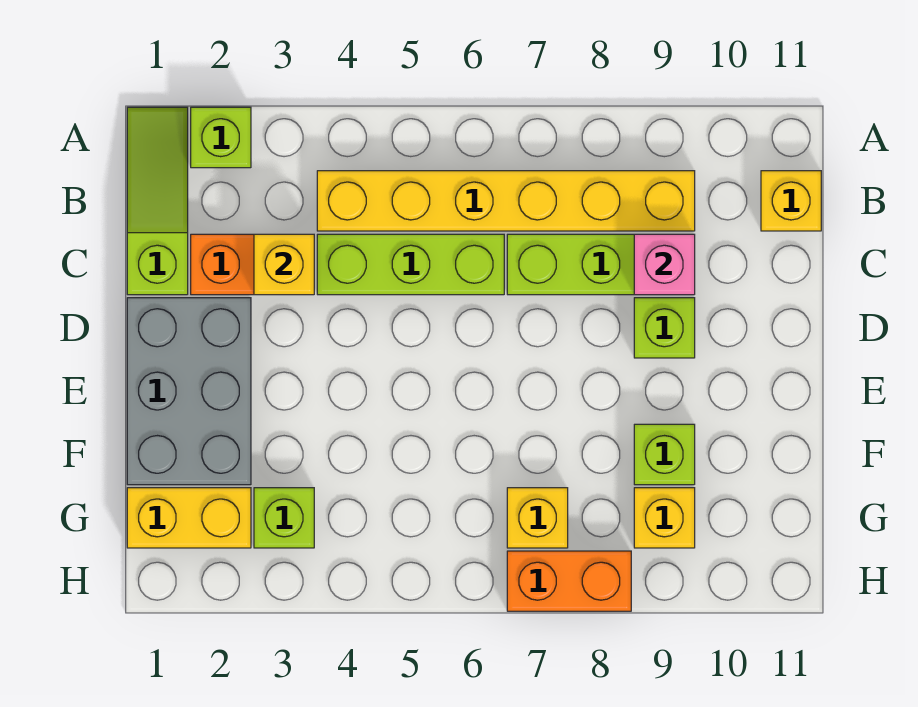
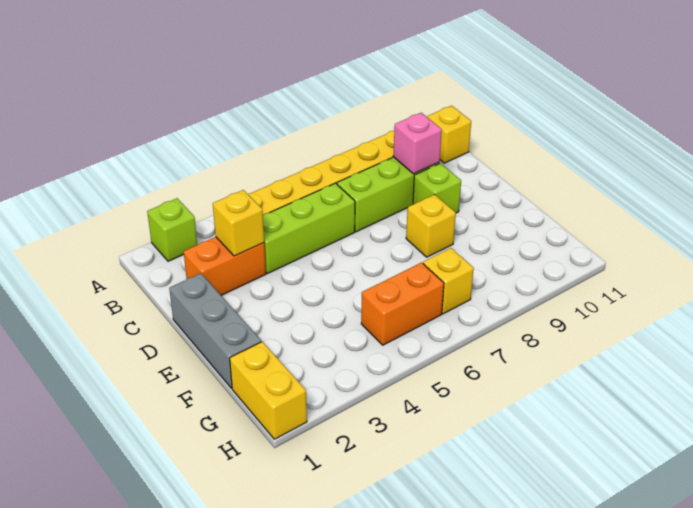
lime 1x3 slope [127,107,188,295] -> none
grey 2x3 brick [127,298,251,485] -> grey 1x3 brick [169,273,261,388]
lime 1x1 brick [634,424,695,485] -> none
yellow 1x2 brick [127,488,251,548] -> yellow 1x2 brick turned to [230,342,307,439]
lime 1x1 brick [254,488,314,548] -> none
yellow 1x1 brick [634,488,695,548] -> yellow 1x1 brick moved to [406,194,456,257]
orange 1x2 brick [507,551,631,611] -> orange 1x2 brick moved to [361,263,444,345]

